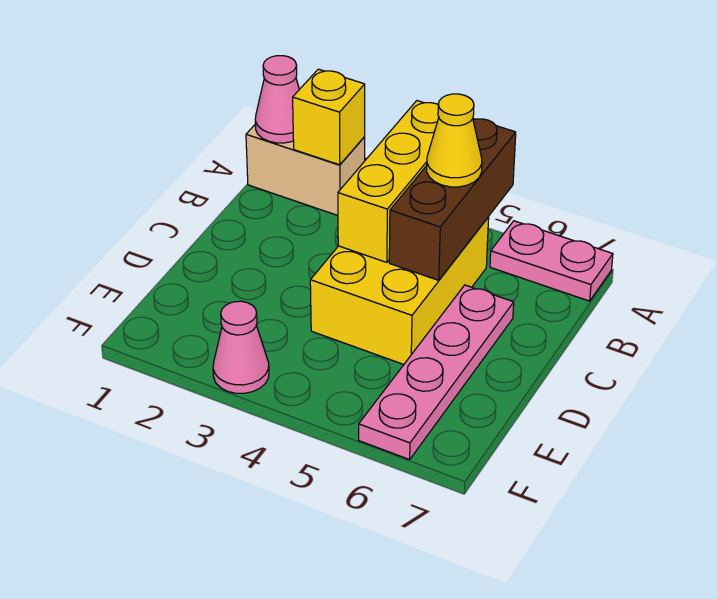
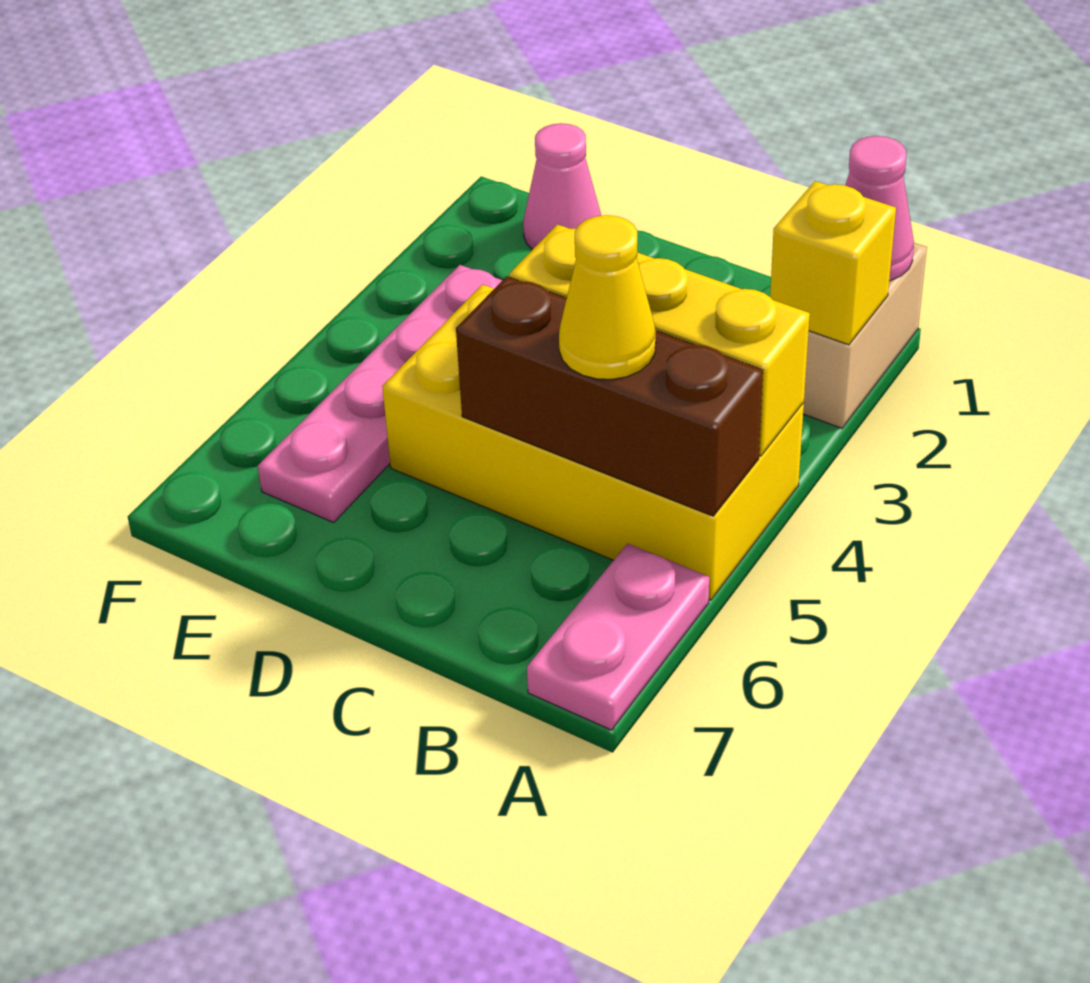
yellow 2x3 brick [310,217,489,364] -> yellow 2x4 brick [382,284,804,600]
pink 1x4 plate [359,285,514,460] -> pink 1x4 plate turned to [258,265,502,522]
pink 1x1 cone [213,301,269,393] -> pink 1x1 cone moved to [523,123,601,250]

